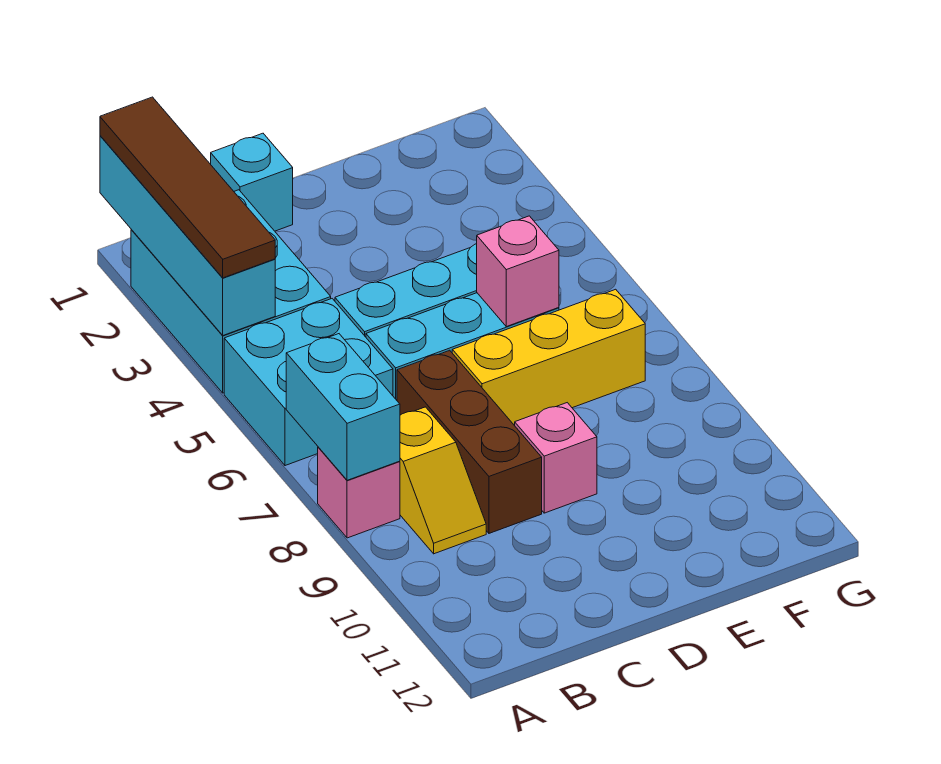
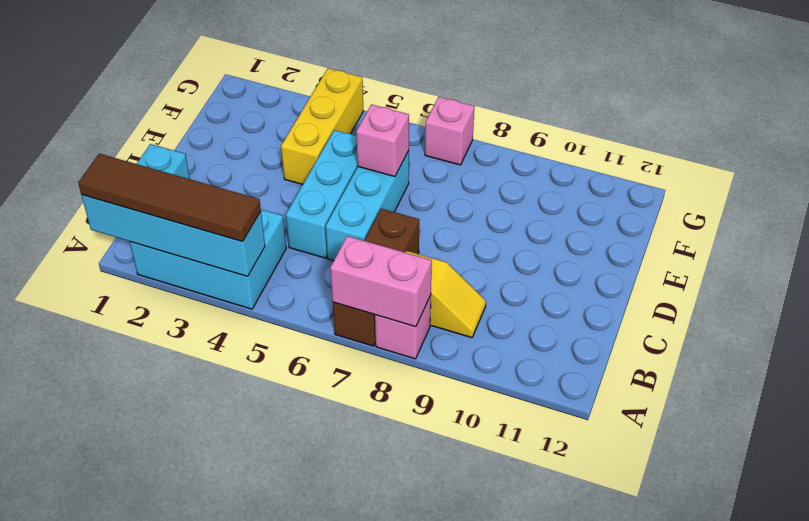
cyan 2x2 brick [224,299,393,466] -> none
cyan 1x2 brick [286,334,400,480] -> pink 1x2 brick [330,236,432,327]
brown 1x3 brick [397,350,542,533] -> brown 1x3 brick turned to [333,209,419,346]
yellow 1x3 brick [452,289,645,426] -> yellow 1x3 brick moved to [281,68,363,184]
pink 1x1 brick [515,403,597,513] -> pink 1x1 brick moved to [425,97,475,165]

